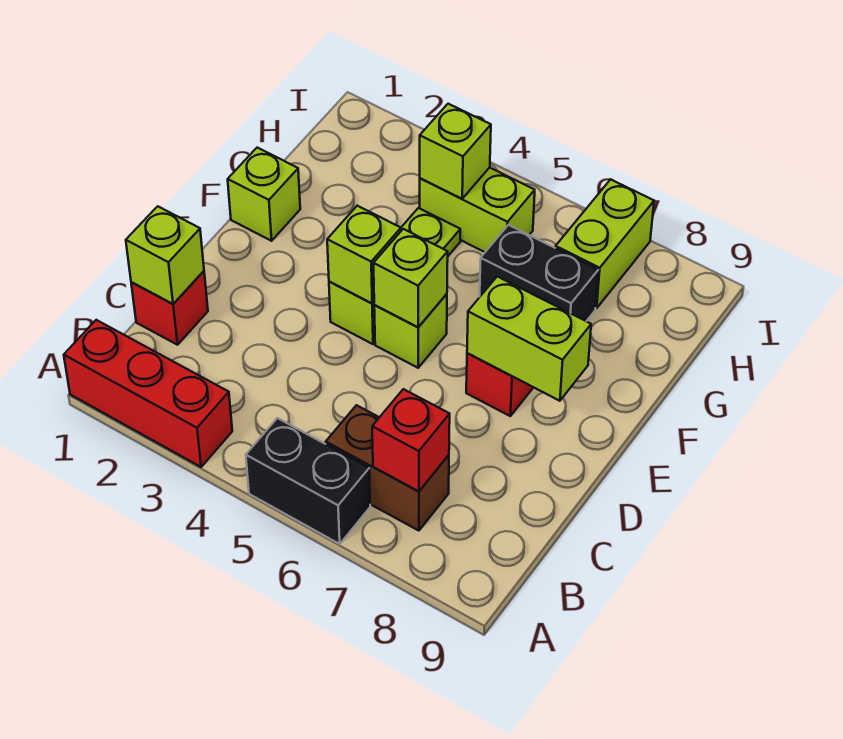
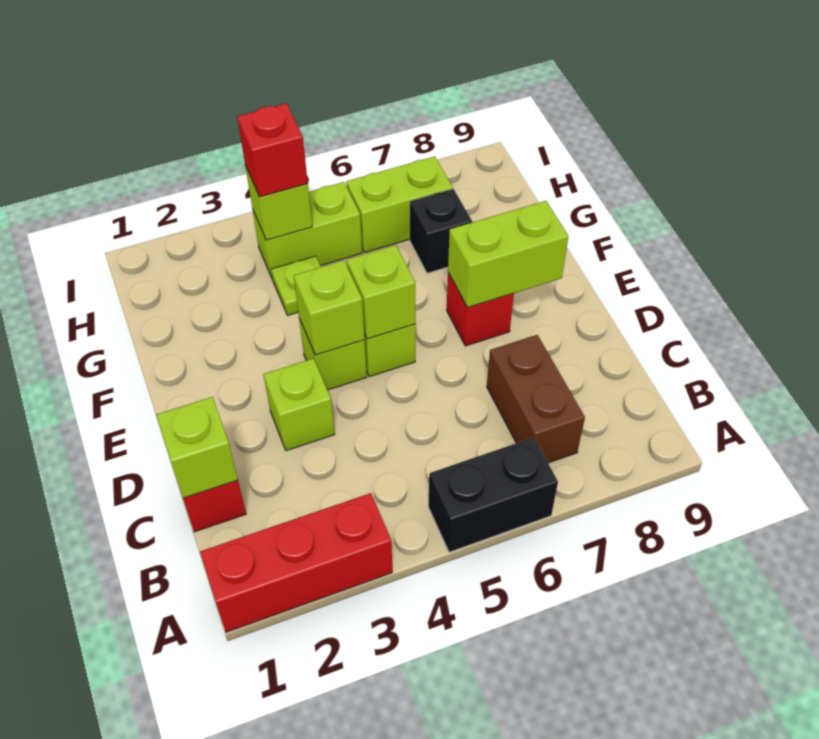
brown 1x2 brick [326,405,449,531] -> brown 1x2 brick turned to [487,335,585,463]
red 1x1 brick [372,389,450,492] -> red 1x1 brick moved to [237,103,308,197]
lime 1x1 brick [228,148,300,241] -> lime 1x1 brick moved to [263,358,335,451]
black 1x2 brick [480,225,598,321] -> black 1x1 brick [410,189,472,273]
lime 1x2 brick [556,179,654,308] -> lime 1x2 brick turned to [346,157,453,253]

